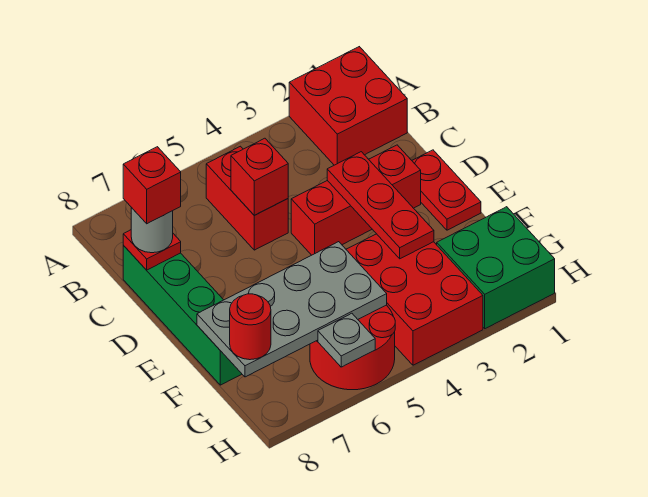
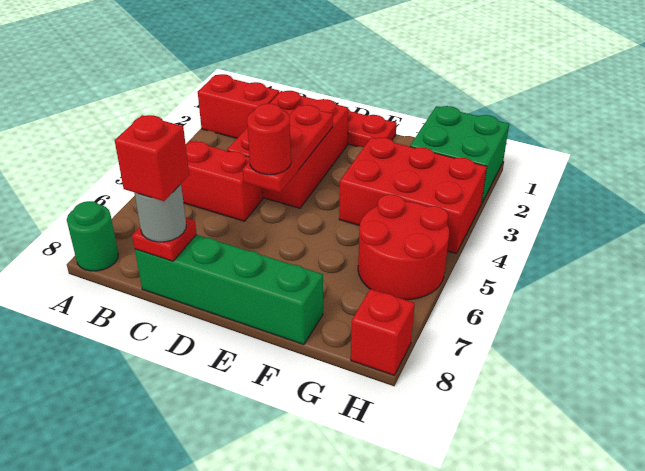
red 2x2 brick [289,47,407,165] -> red 1x2 brick [198,74,279,138]
none -> green 1x1 round brick [67,201,118,271]
red 1x1 brick [231,138,288,215] -> red 1x1 brick moved to [351,289,415,375]
red 1x3 brick [291,145,421,255] -> red 2x3 brick [227,91,348,208]
red 1x3 plate [327,152,434,259] -> red 1x3 plate turned to [243,105,333,193]
grey 2x4 plate [197,242,387,377] -> none
red 1x1 round brick [230,294,271,360] -> red 1x1 round brick moved to [247,103,291,175]
grey 1x1 plate [318,313,375,367] -> none

